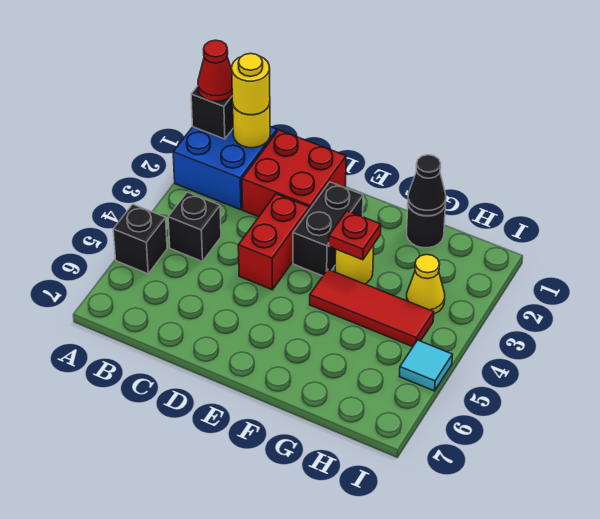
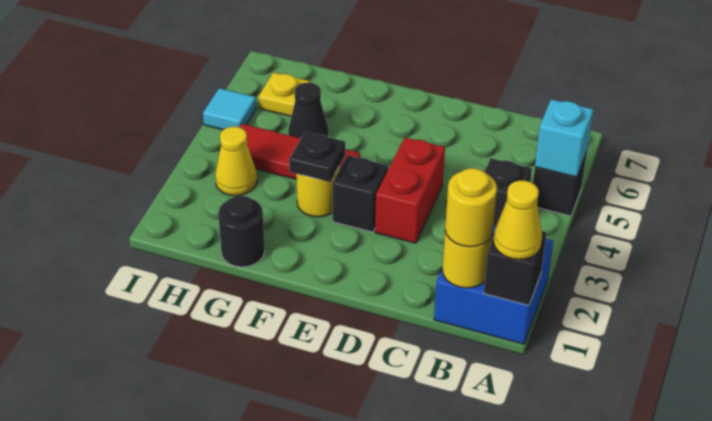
red 1x1 cone [198,40,232,101] -> yellow 1x1 cone [493,181,542,259]
none -> cyan 1x1 brick [535,99,593,177]
red 2x2 brick [242,130,346,217] -> none
black 1x2 brick [293,182,363,276] -> black 1x1 brick [333,156,388,232]
red 1x1 plate [329,211,381,260] -> black 1x1 plate [289,132,345,182]
black 1x1 cone [408,155,446,216] -> black 1x1 cone moved to [288,83,329,138]
none -> yellow 1x1 plate [258,72,310,116]

